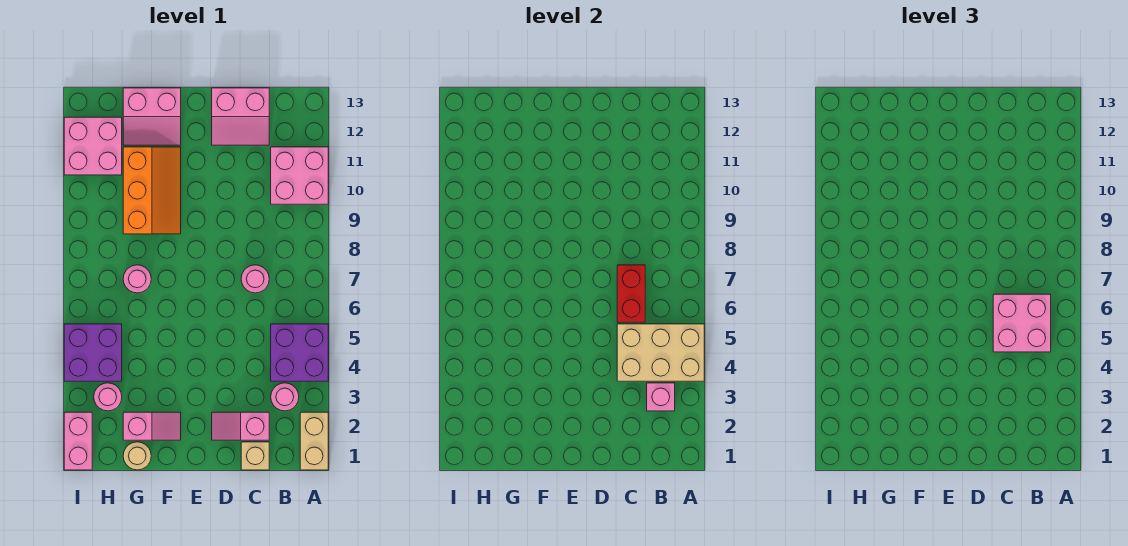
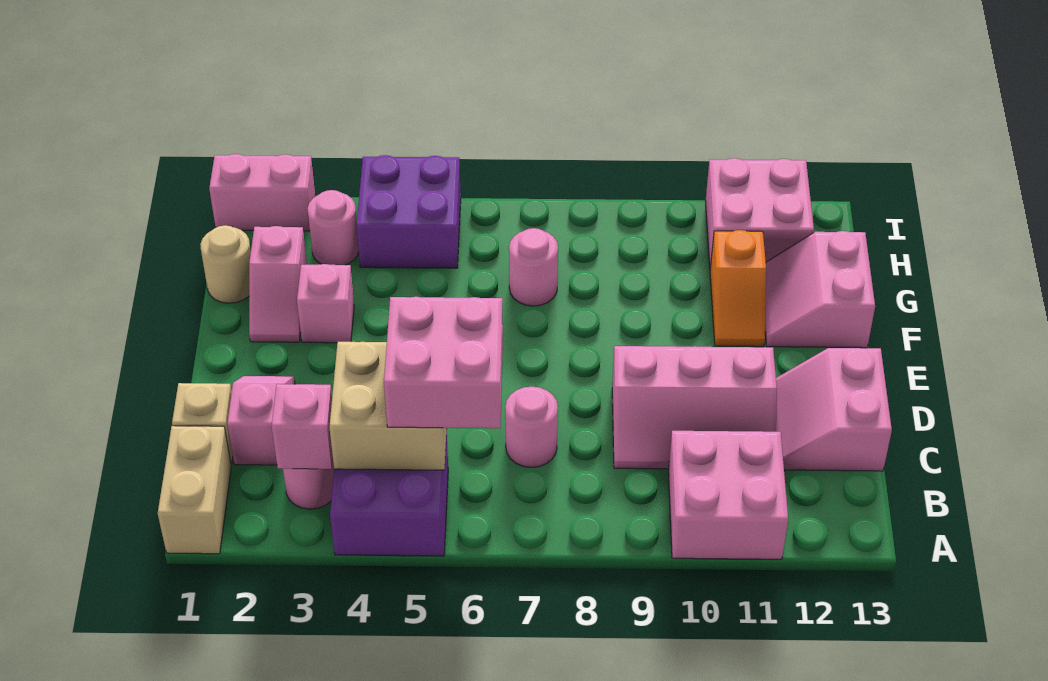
tan 1x2 brick [300,412,328,470] -> tan 1x2 brick turned to [158,426,231,554]
tan 2x3 brick [617,324,704,381] -> tan 2x2 brick [329,342,447,470]
red 1x2 brick [617,265,645,322] -> none
none -> pink 2x3 slope [612,346,777,469]
none -> pink 1x1 brick [297,264,354,343]
orange 2x3 slope [123,147,181,234] -> orange 1x2 slope [710,230,766,347]

